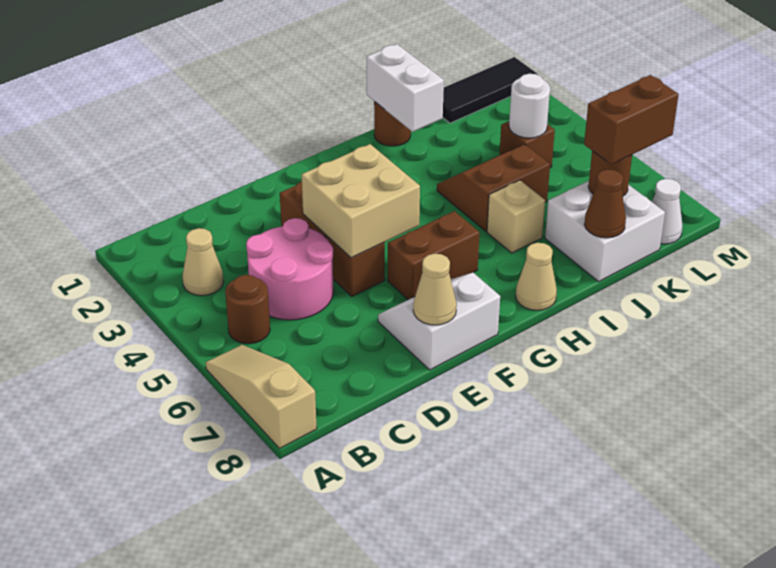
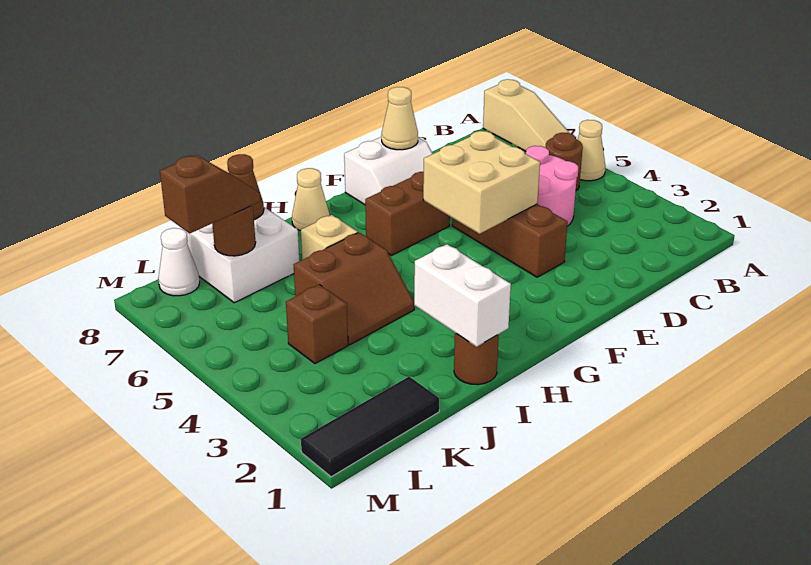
tan 1x1 cone [182,228,223,296] -> tan 1x1 cone moved to [577,120,606,181]
white 1x1 round brick [509,74,550,138] -> none
brown 1x2 brick [584,75,679,164] -> brown 1x2 slope [160,155,261,233]

